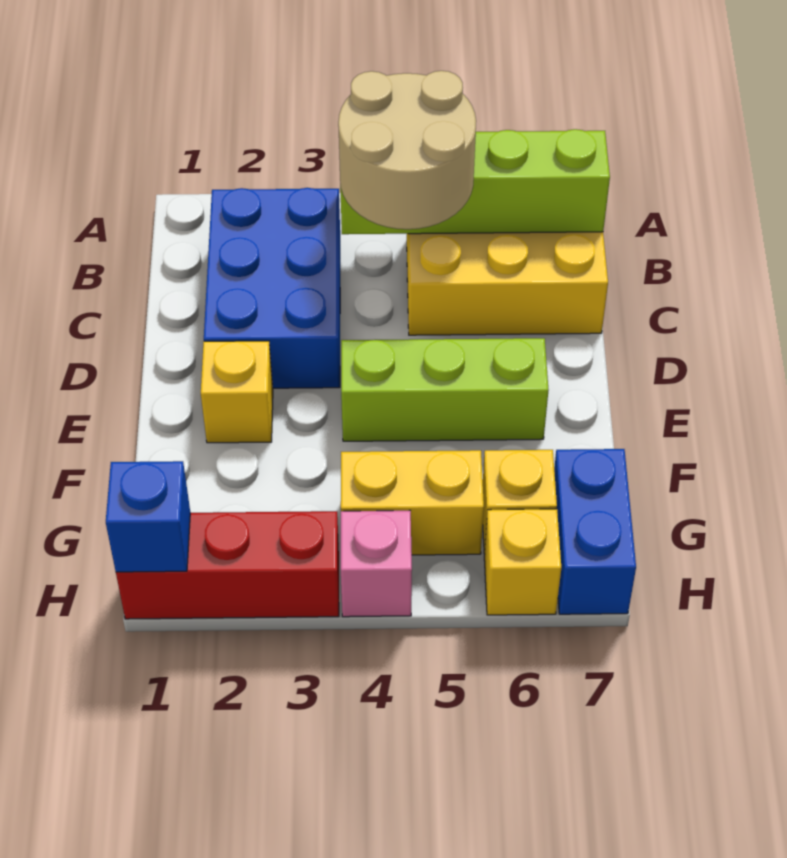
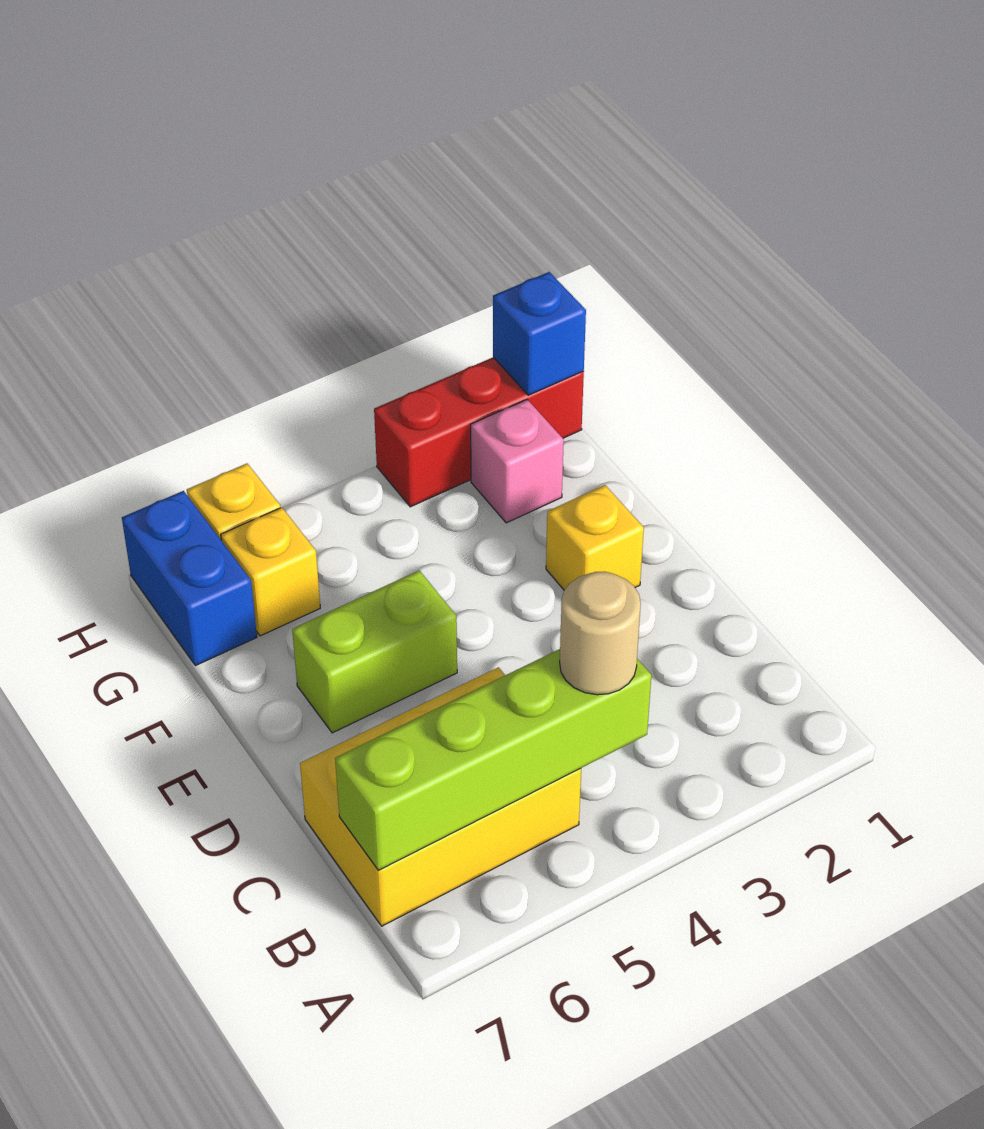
blue 2x3 brick [204,188,340,388] -> none
tan 2x2 round brick [338,71,476,229] -> tan 1x1 round brick [560,572,641,695]
lime 1x3 brick [341,338,549,441] -> lime 1x2 brick [292,571,457,733]
yellow 1x2 brick [341,450,484,555] -> none
pink 1x1 brick [341,510,412,617] -> pink 1x1 brick moved to [471,400,564,523]

